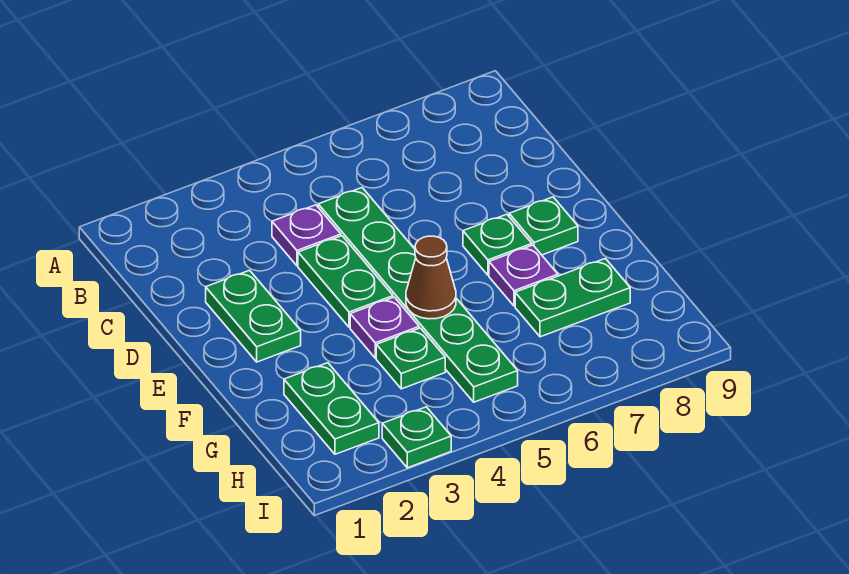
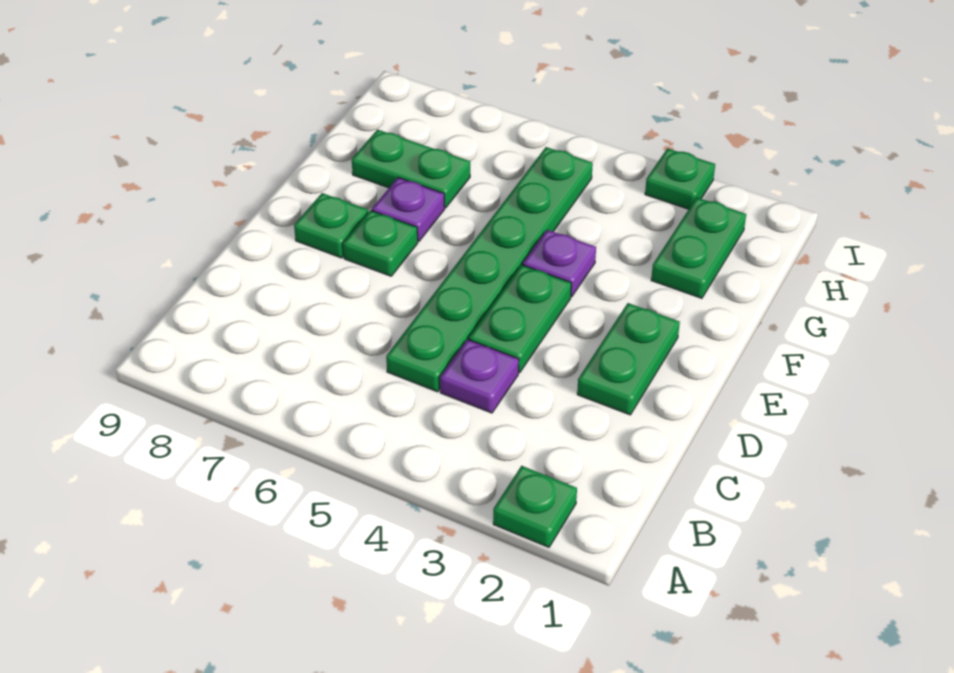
brown 1x1 cone [406,236,456,319] -> none
green 1x1 plate [376,328,445,389] -> green 1x1 plate moved to [493,466,577,547]

